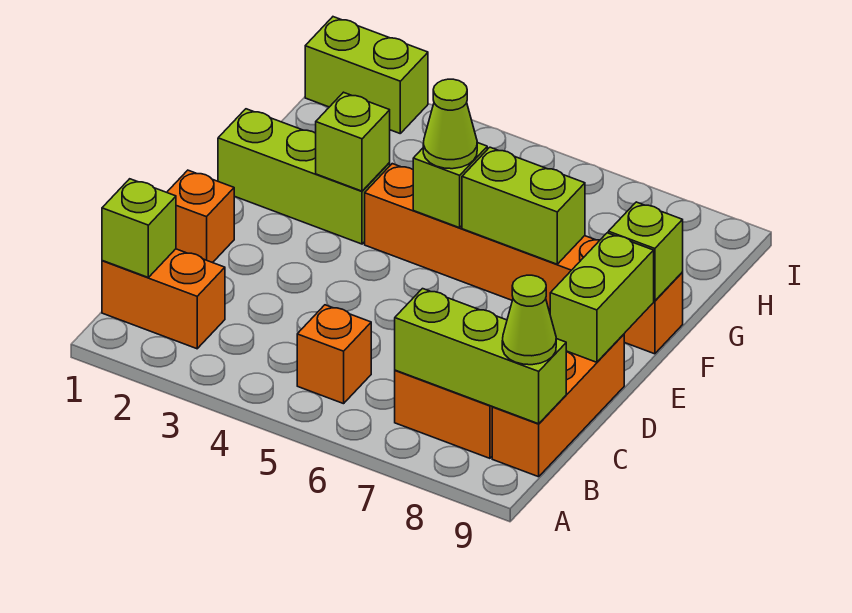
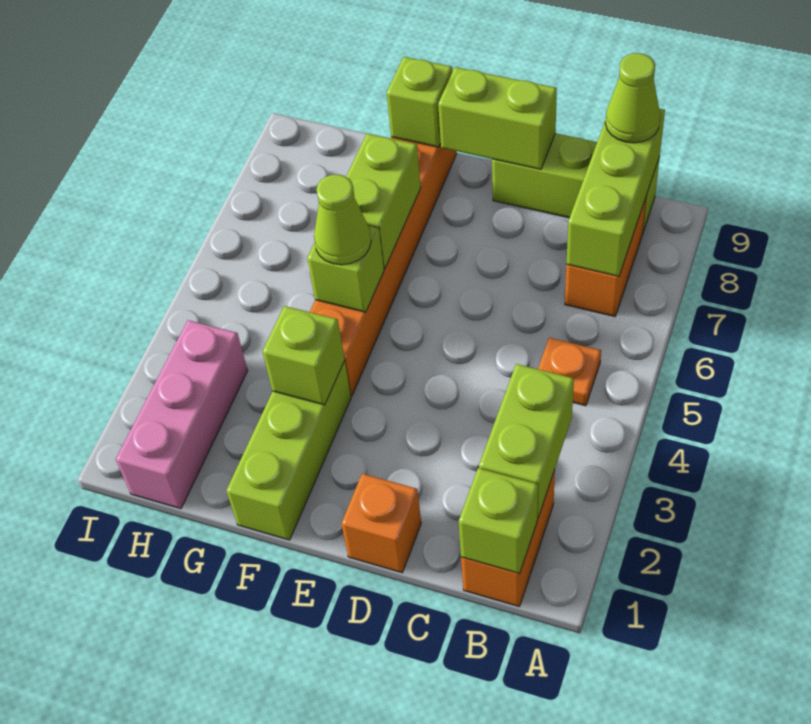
orange 1x1 brick [297,305,371,404] -> orange 1x1 plate [538,338,601,406]
orange 1x3 brick [492,334,624,477] -> lime 1x3 brick [492,133,660,234]
none -> pink 1x3 brick [116,320,248,509]
lime 1x2 brick [305,17,428,133] -> lime 1x2 brick moved to [479,364,574,519]

